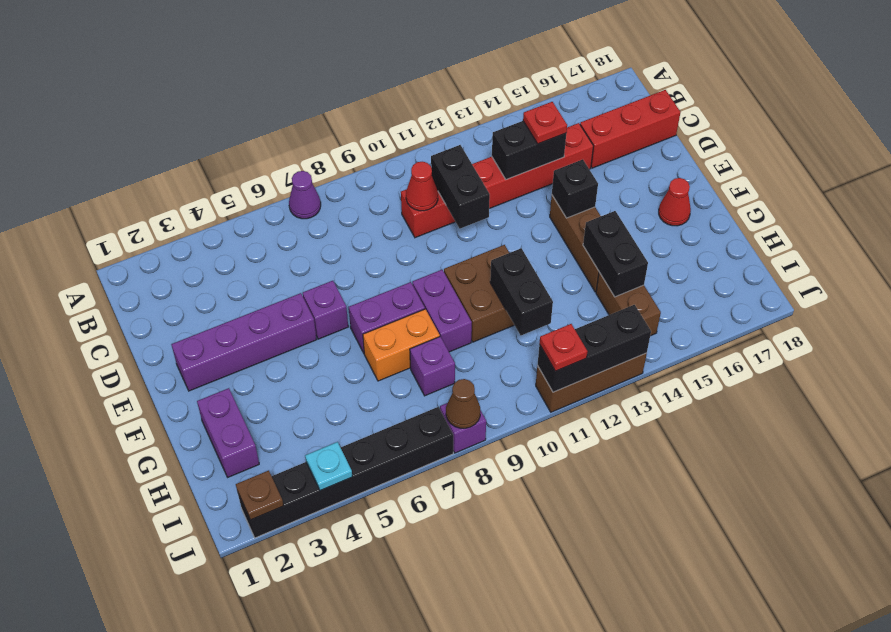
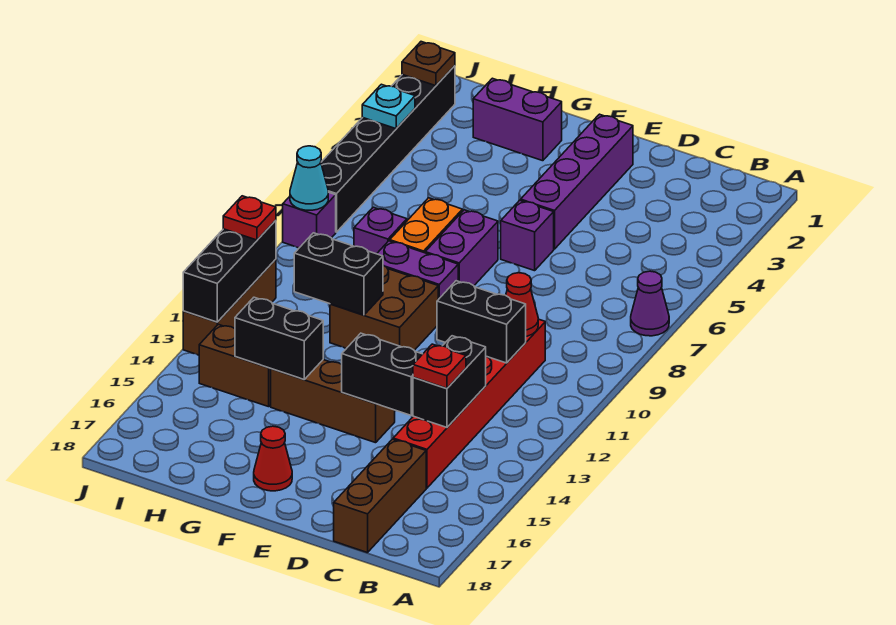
red 1x3 brick [580,90,681,168] -> brown 1x3 brick [334,439,426,553]
black 1x1 brick [552,159,598,218] -> black 1x2 brick [342,333,422,416]
brown 1x1 cone [446,379,480,428] -> cyan 1x1 cone [290,146,328,210]

